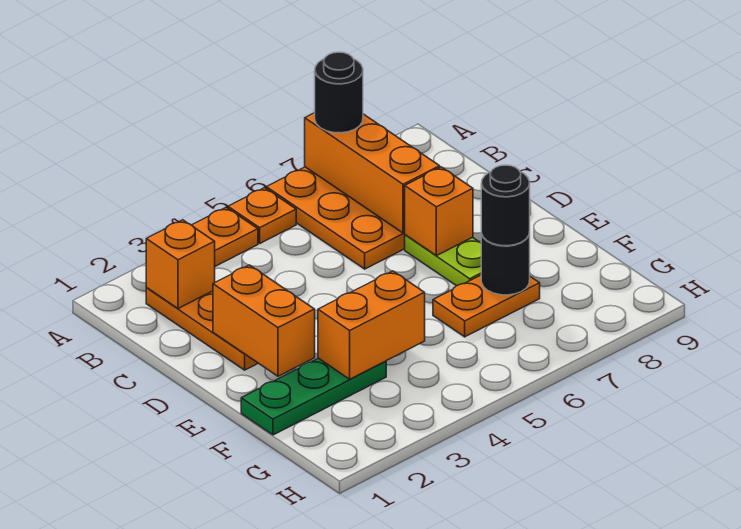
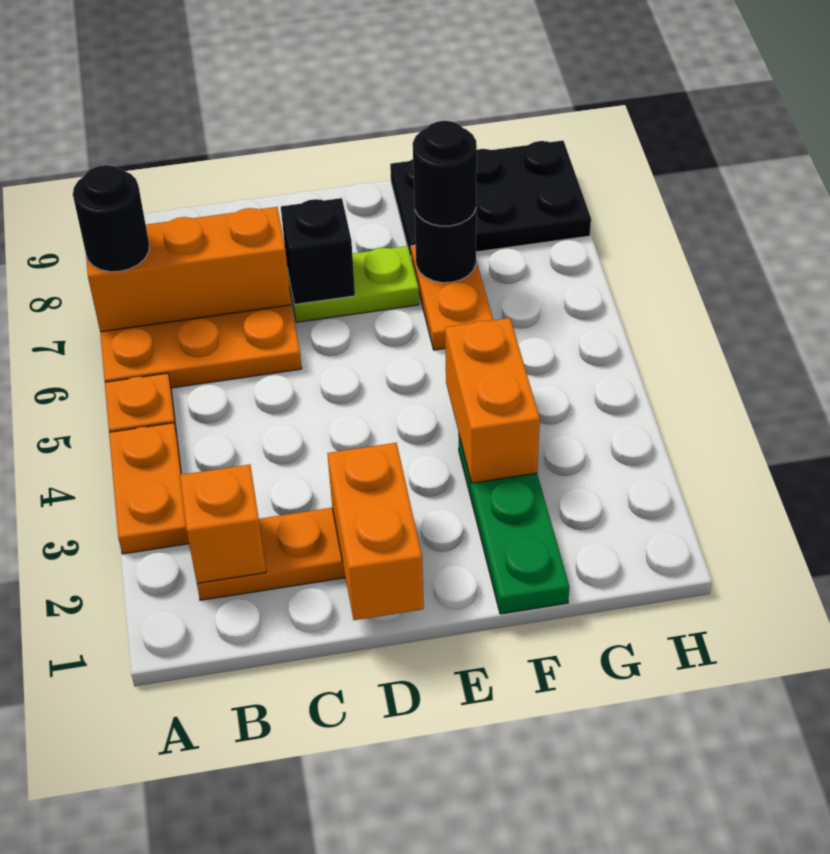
orange 1x2 brick [213,265,315,376] -> orange 1x2 brick turned to [327,443,424,620]
orange 1x1 brick [405,167,473,256] -> black 1x1 brick [281,198,355,304]
none -> black 2x3 plate [390,141,591,256]

